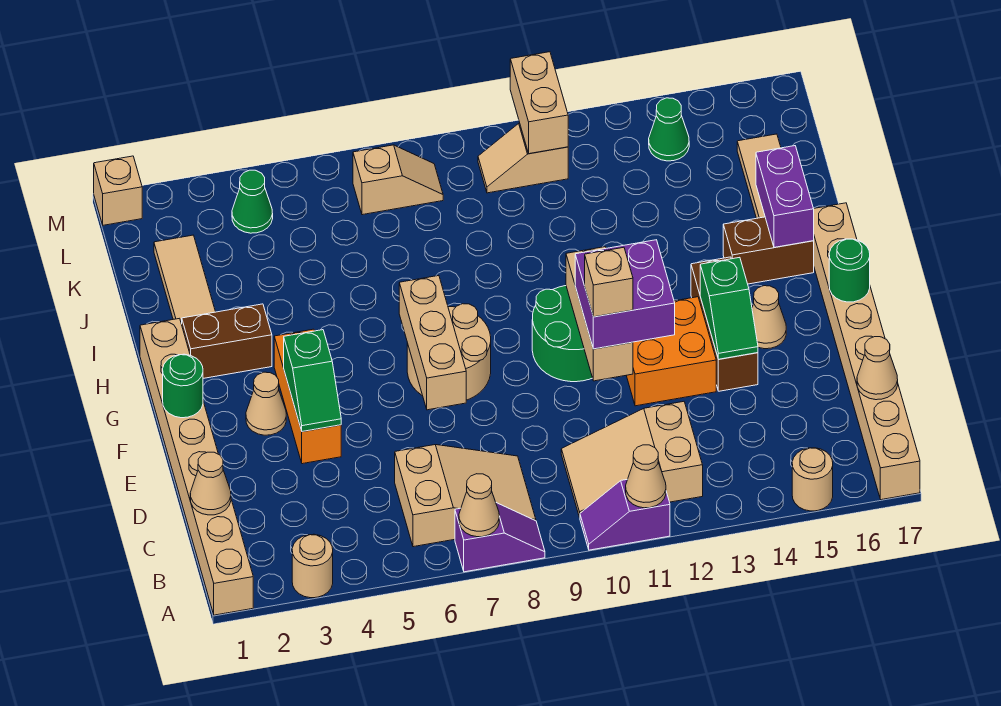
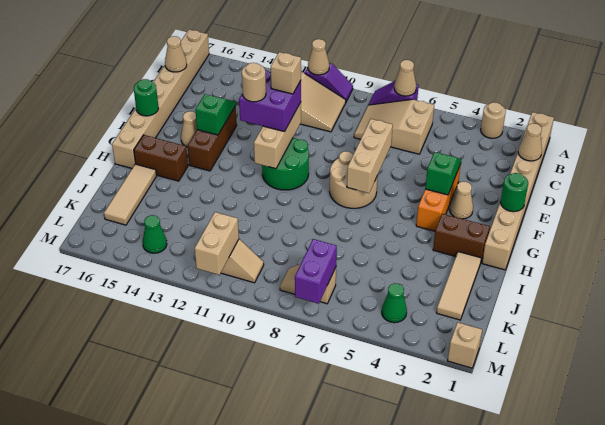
tan 1x1 round brick [792,448,833,511] -> tan 1x1 round brick moved to [242,63,266,102]
orange 2x2 brick [626,297,716,406] -> none
purple 1x2 brick [756,146,814,248] -> purple 1x2 brick moved to [295,239,337,304]

